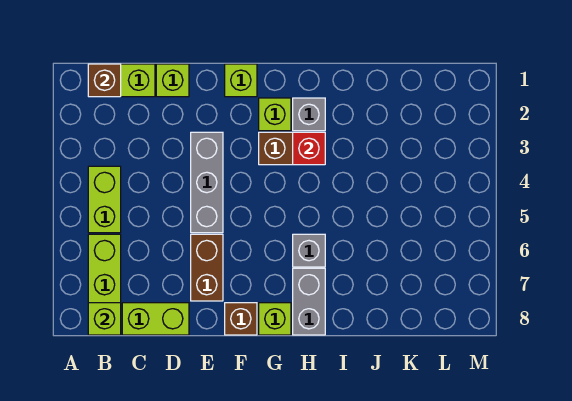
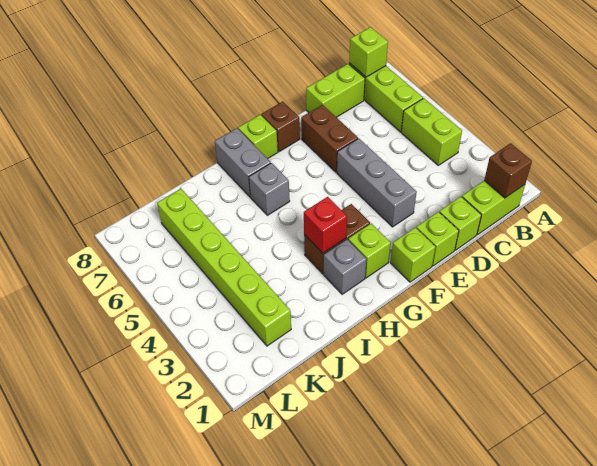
none -> lime 1x1 brick [416,212,459,266]
none -> lime 1x6 brick [157,189,291,346]

